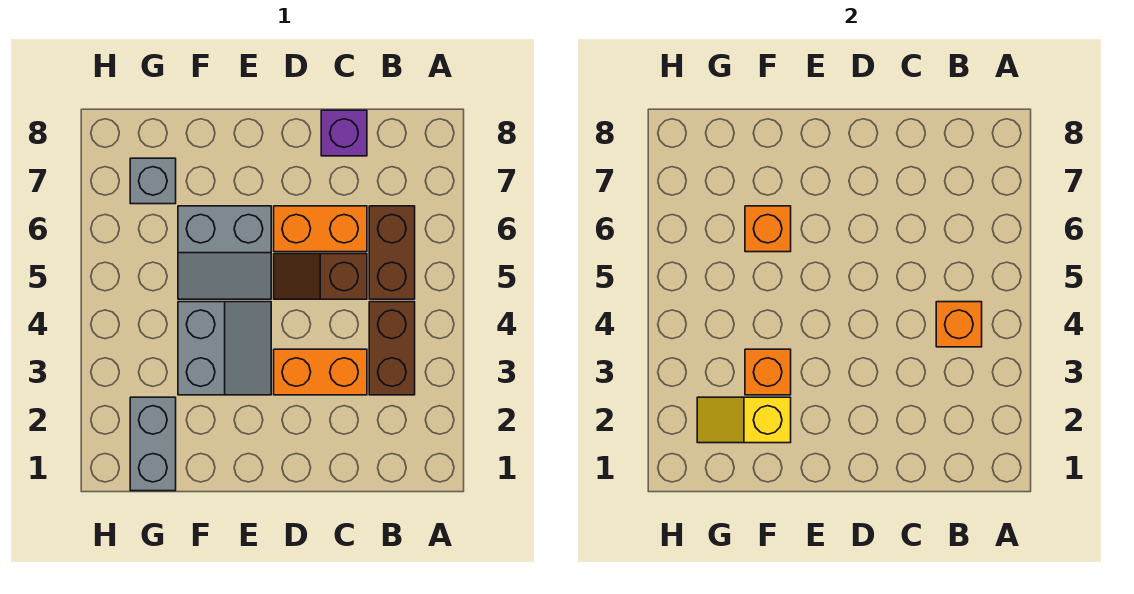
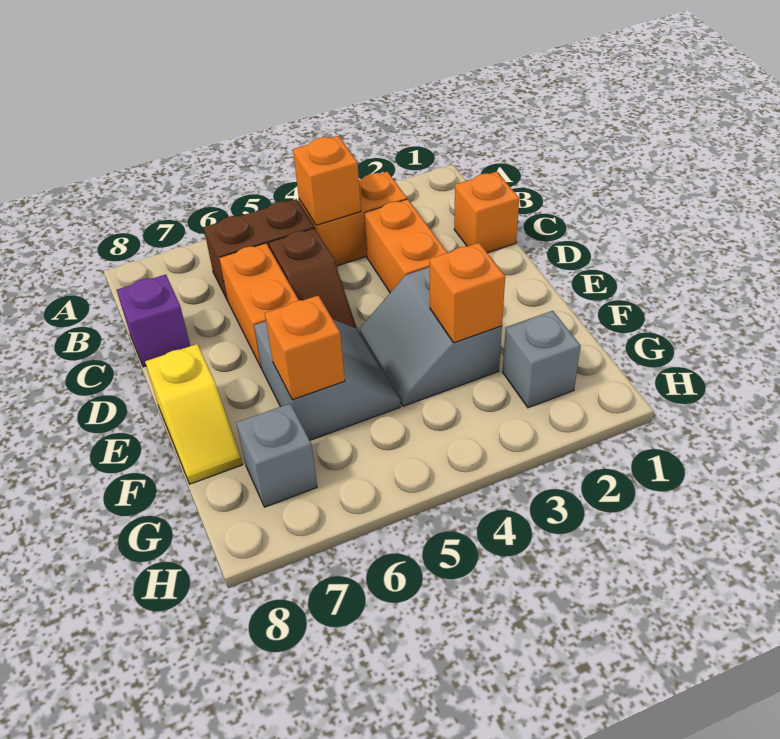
brown 1x2 brick [369,302,415,395] -> orange 1x2 brick [299,172,407,266]
none -> orange 1x1 brick [454,172,519,253]
grey 2x2 slope [178,302,271,395] -> grey 2x2 slope turned to [360,266,502,406]
yellow 1x2 slope [697,397,791,443] -> yellow 1x2 slope moved to [145,344,242,484]
grey 1x2 brick [130,397,176,491] -> grey 1x1 brick [503,311,581,408]

